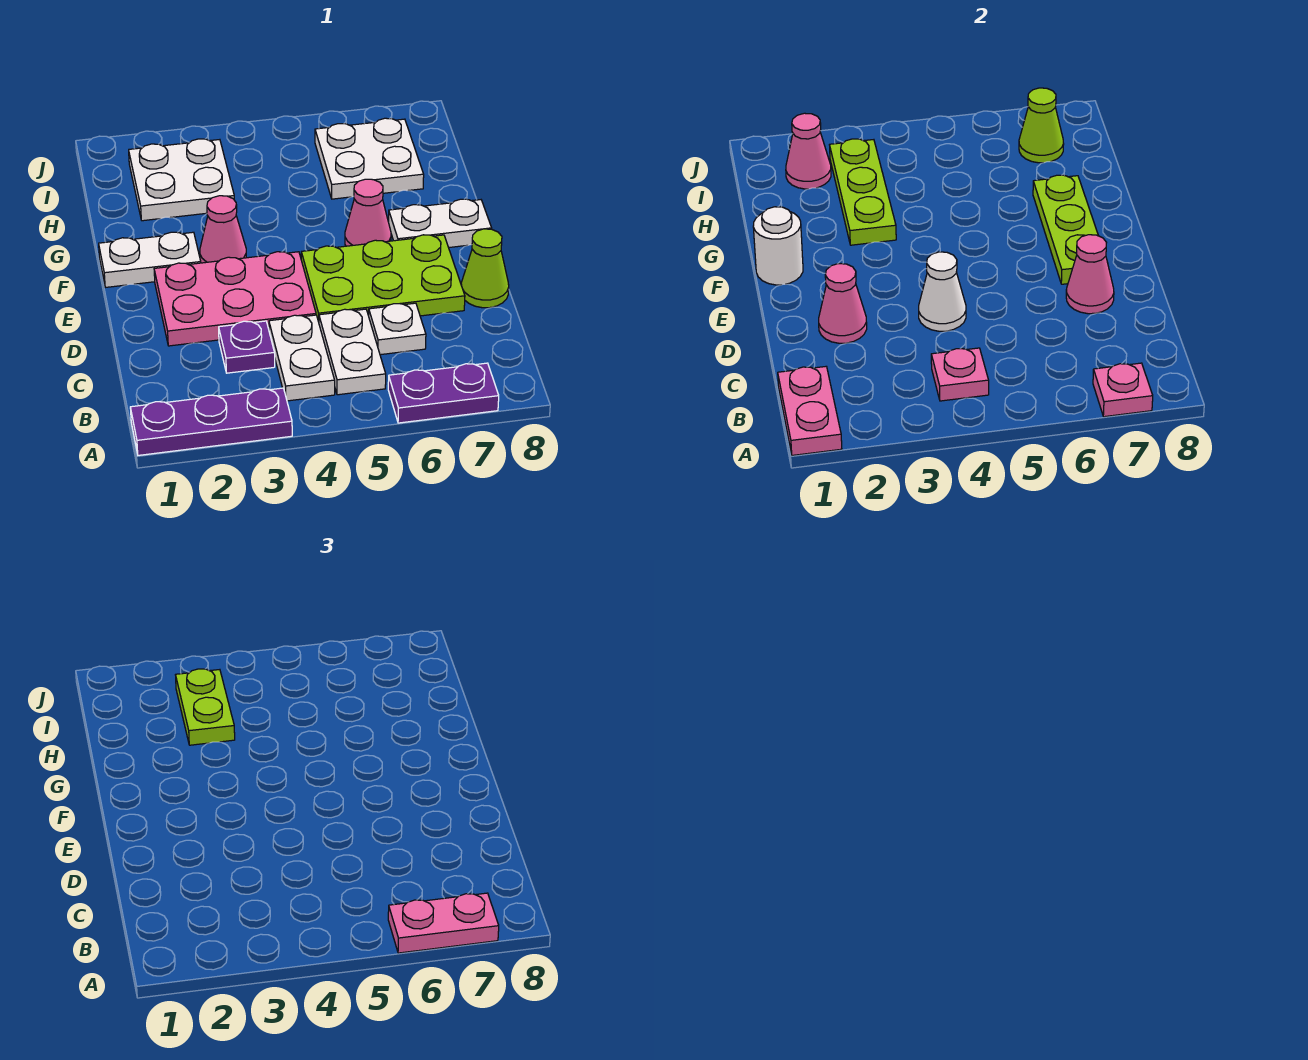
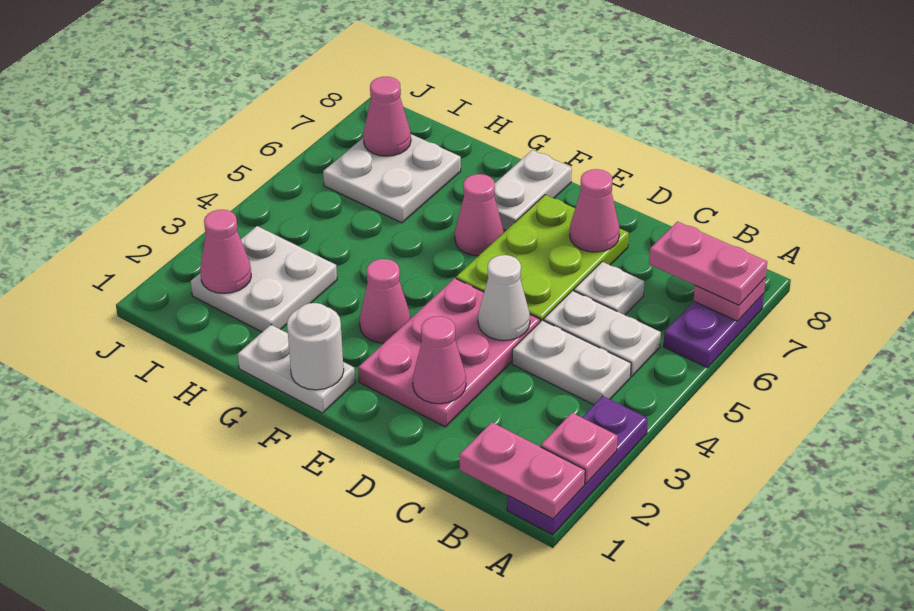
pink 1x2 plate [388,893,499,953] -> pink 1x2 plate turned to [649,222,767,305]
pink 1x1 plate [931,348,989,401] -> pink 1x1 plate moved to [541,413,618,483]
purple 1x1 plate [219,321,275,373] -> none
lime 1x1 cone [461,229,509,308] -> none
lime 1x3 plate [1033,175,1098,284] -> none
white 1x2 plate [99,232,201,287] -> white 1x2 plate turned to [238,325,355,413]
lime 1x3 plate [830,139,896,245] -> none
lime 1x2 plate [176,669,235,745] -> none
lime 1x1 cone [1019,88,1064,163] -> pink 1x1 cone [363,77,411,156]

